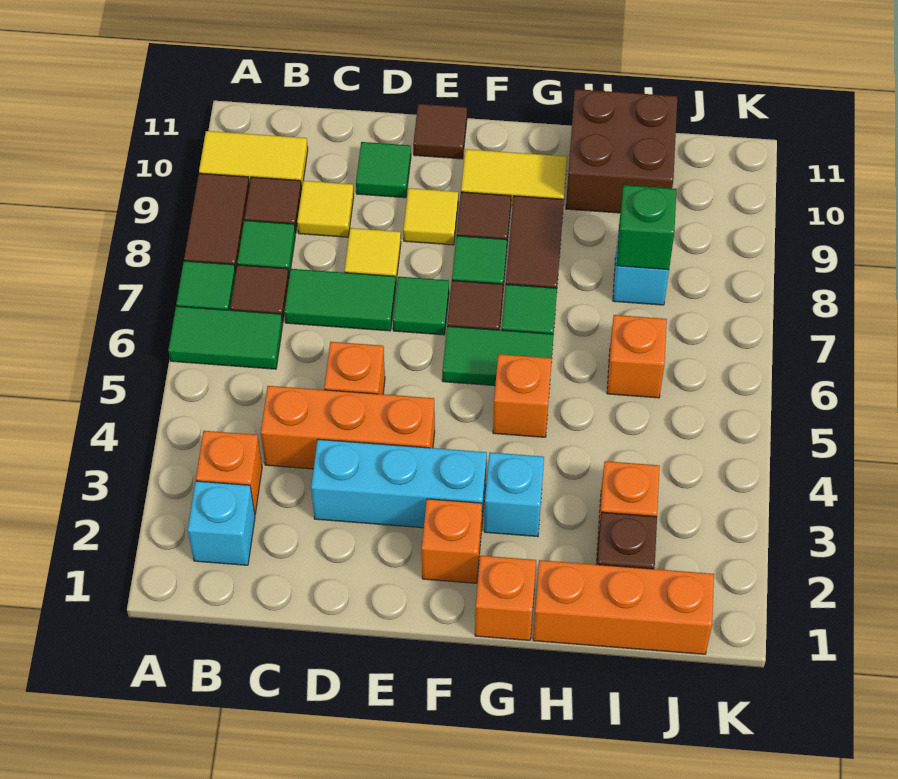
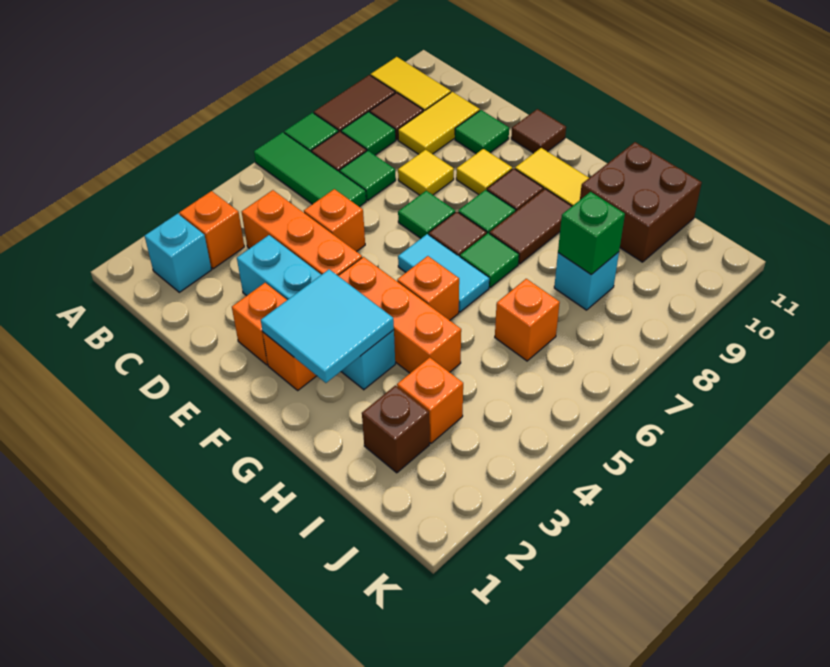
green 1x2 tile [168,306,283,369] -> green 1x3 tile [254,132,366,207]
green 1x2 tile [284,269,396,331] -> green 1x1 tile [340,151,396,201]
yellow 1x1 tile [297,181,354,237] -> yellow 1x2 tile [398,92,480,154]
none -> cyan 2x2 tile [261,269,394,383]
green 1x2 tile [442,326,554,386] -> cyan 1x2 tile [398,234,489,312]
orange 1x1 brick [475,556,536,640] -> orange 1x1 brick moved to [232,283,287,365]
orange 1x3 brick [533,560,714,654] -> orange 1x3 brick moved to [338,257,461,373]

